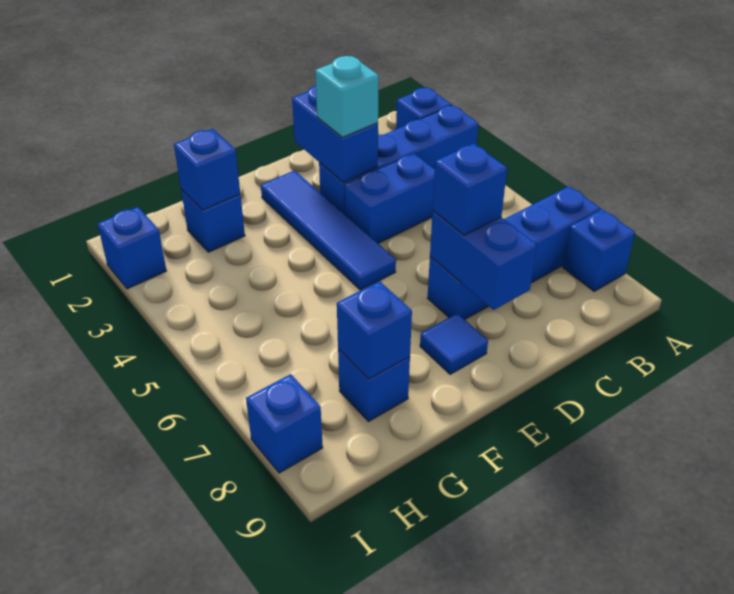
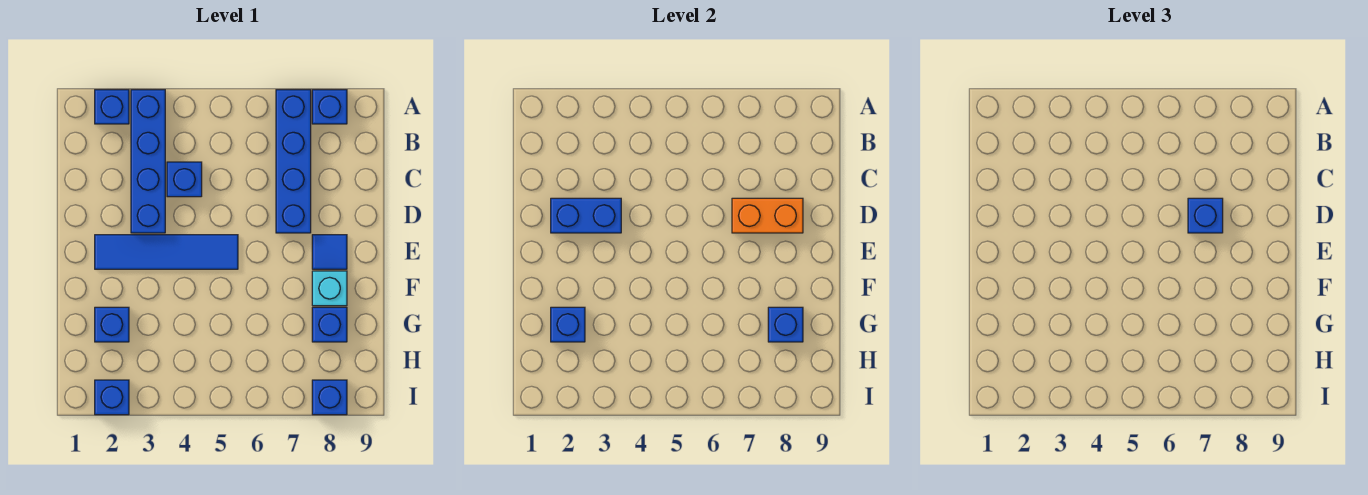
blue 1x2 brick [345,153,435,243] -> blue 1x1 brick [167,162,202,197]
cyan 1x1 brick [315,56,379,138] -> cyan 1x1 brick moved to [312,271,347,306]
blue 1x2 brick [430,211,537,310] -> orange 1x2 brick [732,198,803,233]

